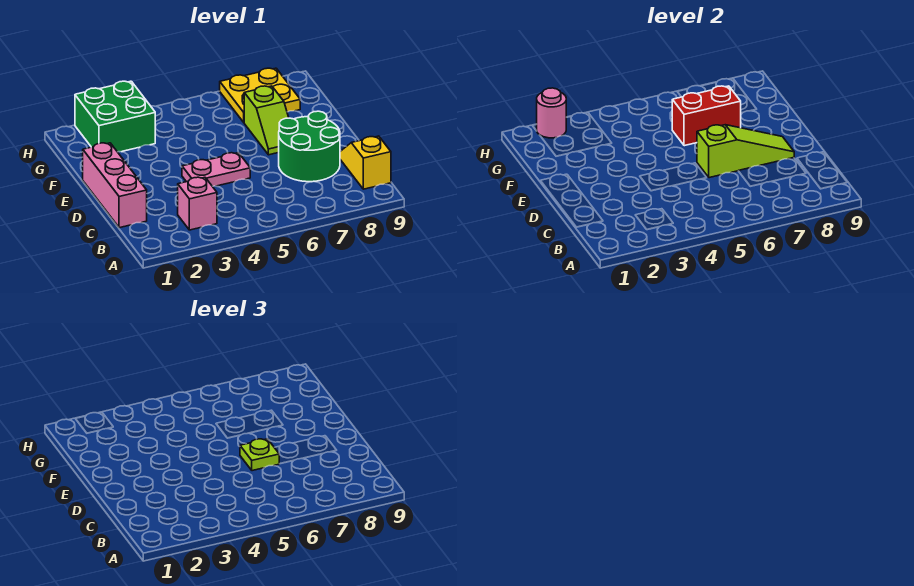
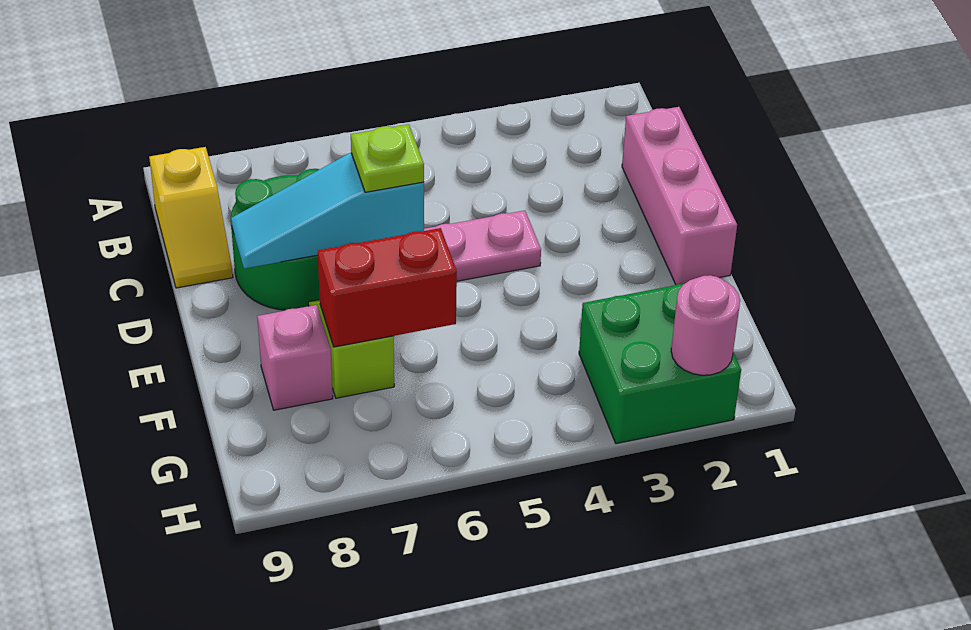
pink 1x1 brick [178,177,217,230] -> pink 1x1 brick moved to [257,305,333,410]
lime 1x3 slope [697,125,794,178] -> cyan 1x3 slope [231,153,424,268]
yellow 2x2 plate [220,68,300,122] -> none

